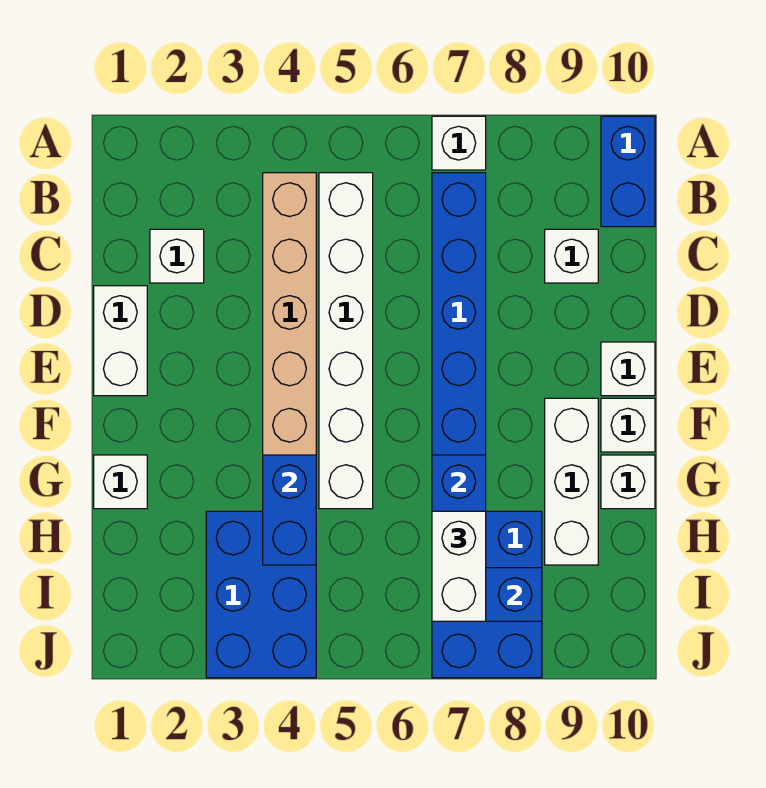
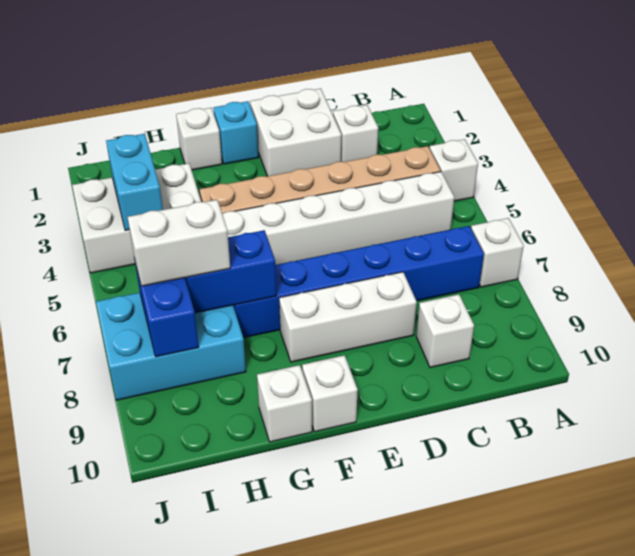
blue 1x2 brick [601,116,655,227] -> none
white 1x2 brick [94,286,147,396] -> white 2x2 brick [250,89,341,176]
white 1x1 brick [601,342,655,396] -> white 1x1 brick moved to [430,139,478,201]
none -> cyan 1x1 brick [214,101,259,164]
white 1x3 brick [545,398,598,565] -> white 1x3 brick moved to [279,272,417,362]
blue 1x2 brick [263,455,316,565] -> none
blue 2x3 brick [206,511,316,678] -> white 2x3 brick [72,163,201,273]
blue 2x3 brick [432,511,542,678] -> cyan 2x3 brick [96,293,246,400]
none -> cyan 1x2 brick [106,134,163,231]

